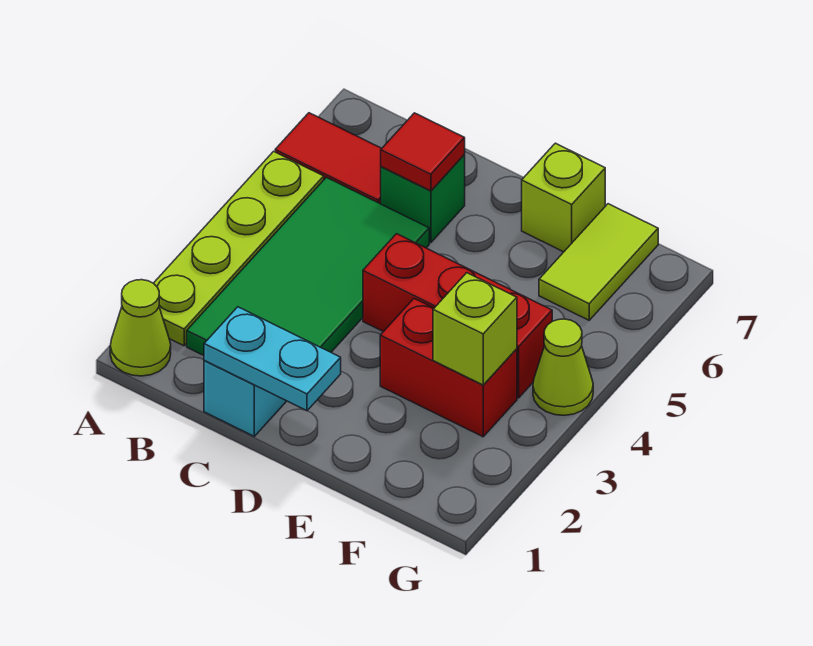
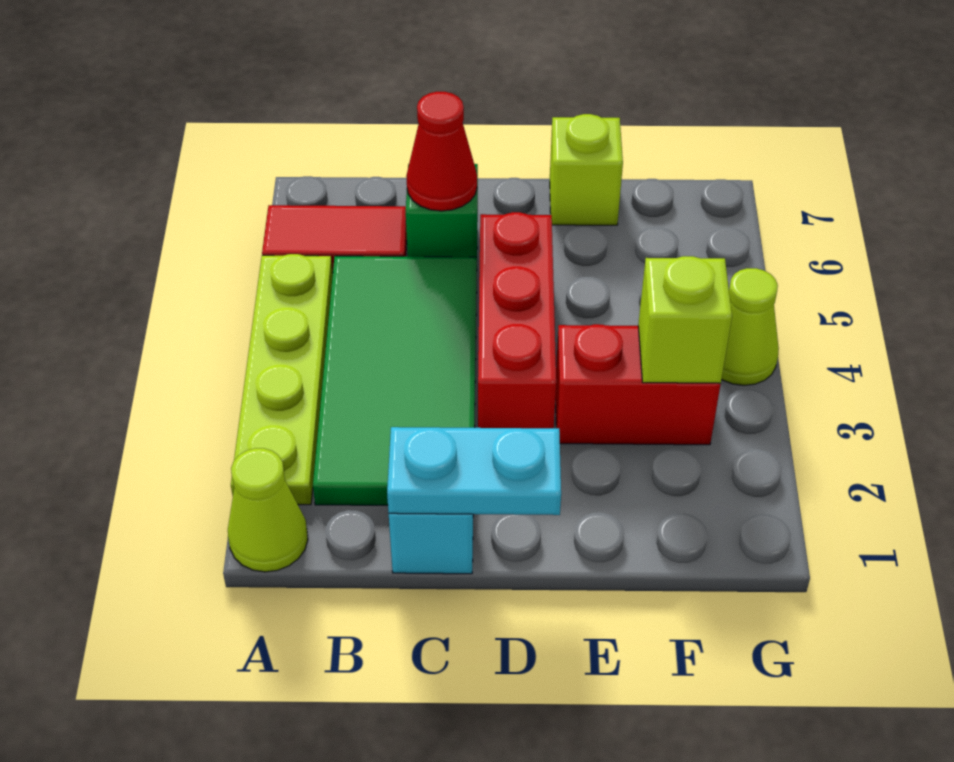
red 1x1 tile [381,113,465,191] -> red 1x1 cone [406,92,477,211]
red 1x3 brick [363,234,552,398] -> red 1x3 brick turned to [478,212,556,428]
lime 1x2 tile [539,204,658,320] -> none

